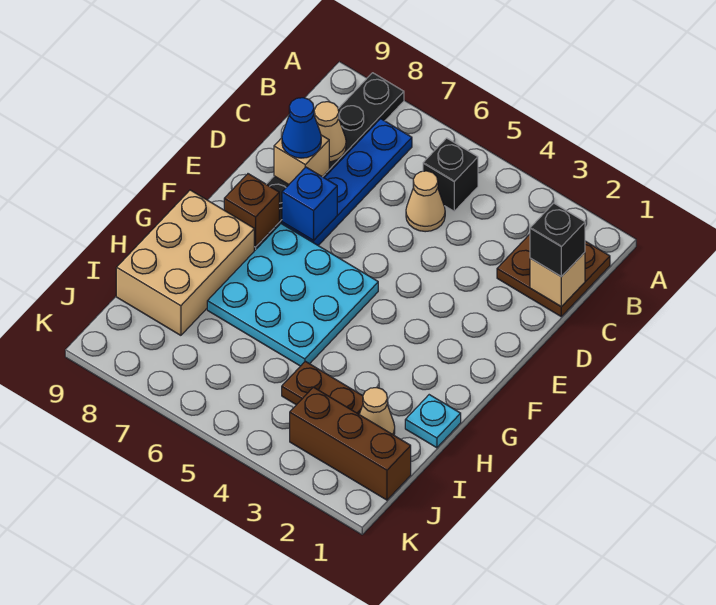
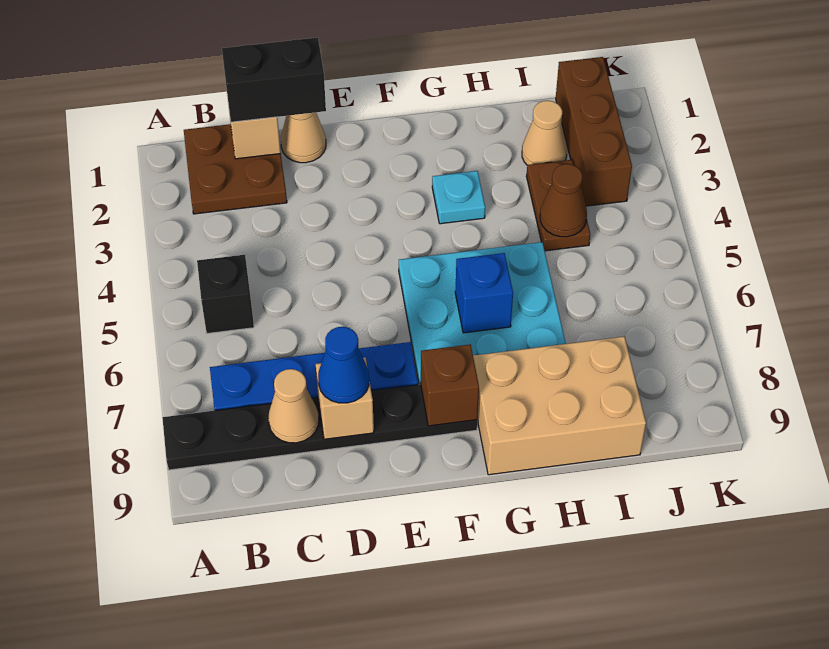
black 1x1 brick [530,203,585,277] -> black 1x2 brick [222,37,326,122]
tan 1x1 cone [406,171,445,232] -> tan 1x1 cone moved to [281,112,326,163]
blue 1x1 brick [282,167,337,241] -> blue 1x1 brick moved to [455,253,513,333]
cyan 1x1 plate [405,395,461,448] -> cyan 1x1 plate moved to [432,171,485,224]
none -> brown 1x1 cone [540,164,587,237]

